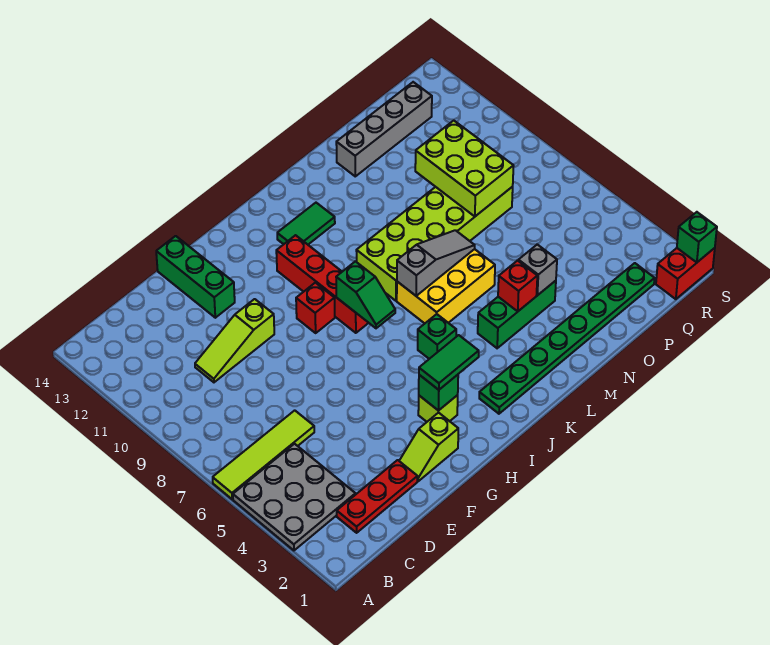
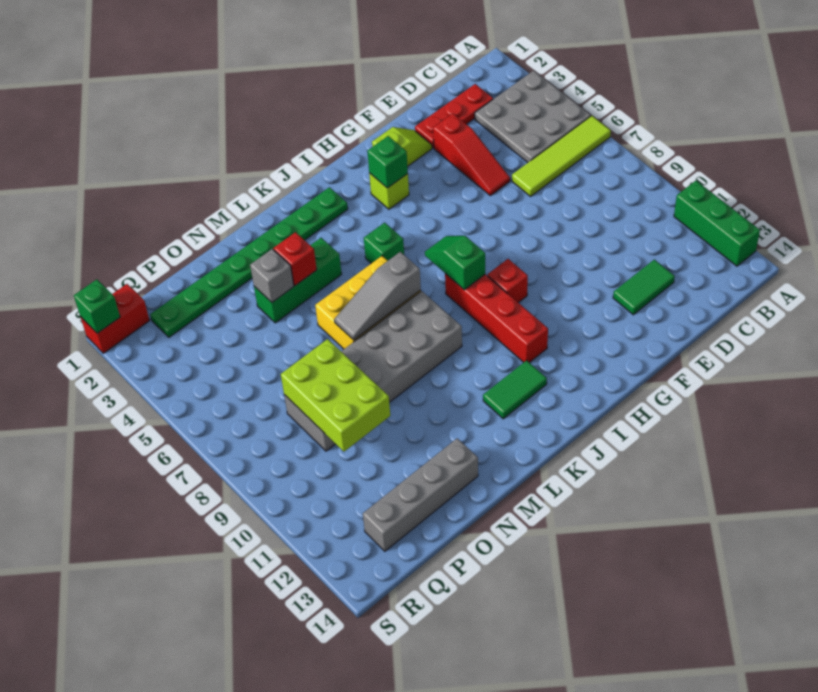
lime 1x3 slope [195,299,274,382] -> none
none -> red 1x3 slope [433,114,510,196]
green 1x3 brick [156,236,235,318] -> green 1x3 brick moved to [674,181,760,266]
green 1x2 tile [419,335,479,390] -> green 1x2 tile moved to [613,259,675,315]
lime 2x6 brick [356,187,513,301] -> grey 2x6 brick [284,291,462,451]

